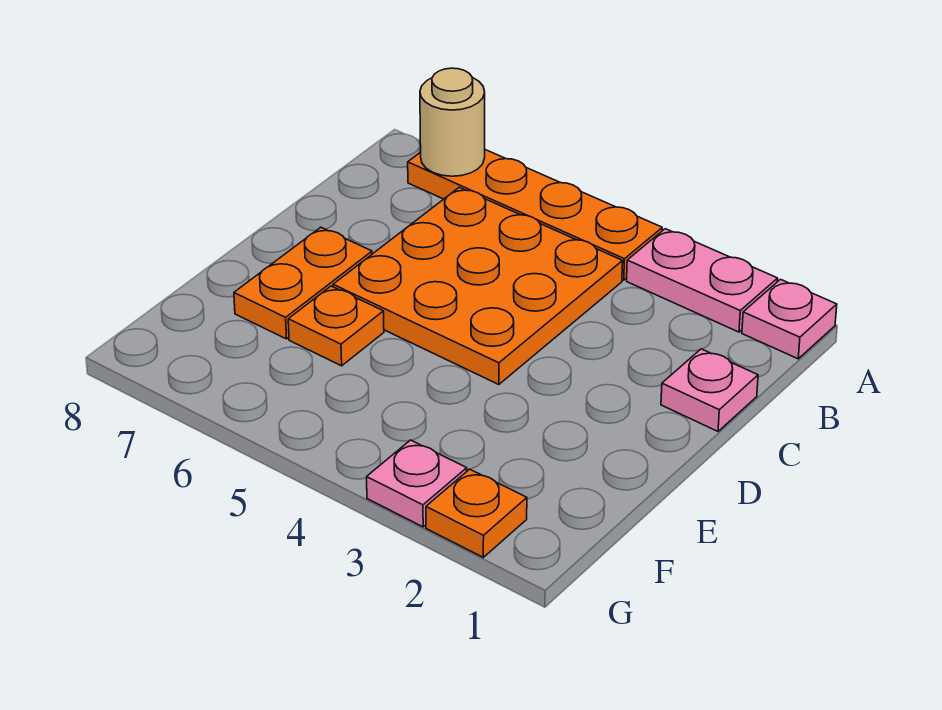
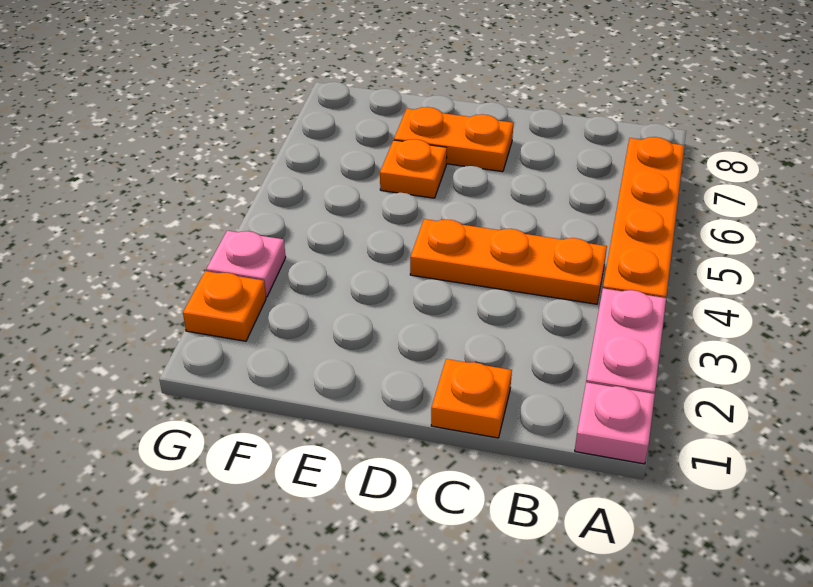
tan 1x1 round brick [420,68,485,176] -> none
orange 3x3 plate [333,187,623,385] -> orange 1x3 plate [410,219,607,304]
pink 1x1 plate [661,349,758,431] -> orange 1x1 plate [431,359,512,438]

